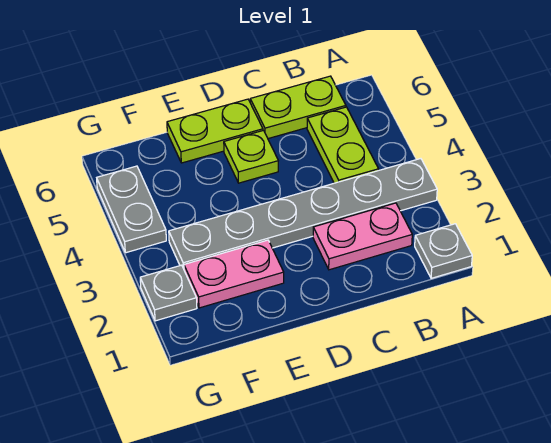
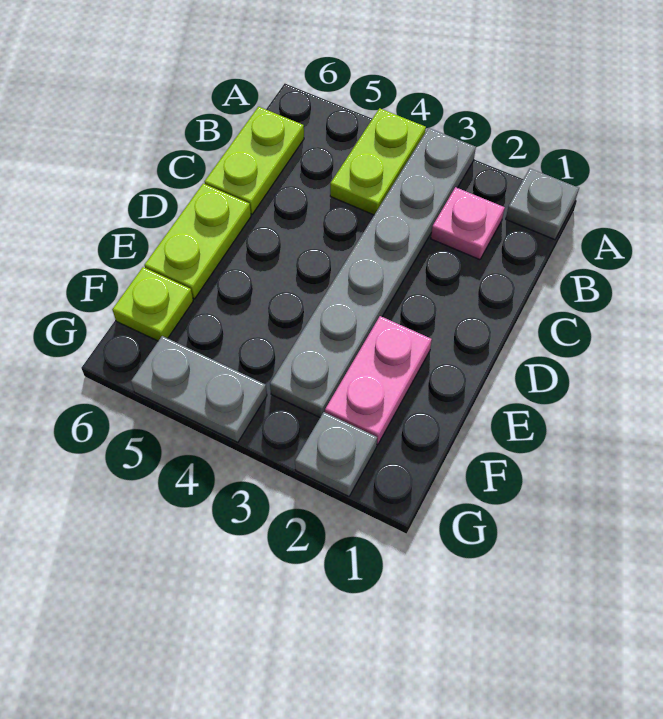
pink 1x2 plate [313,203,412,270] -> pink 1x1 plate [431,187,505,260]
lime 1x2 plate [307,107,379,183] -> lime 1x2 plate turned to [330,108,426,215]
lime 1x1 plate [224,130,278,183] -> lime 1x1 plate moved to [112,267,193,341]

